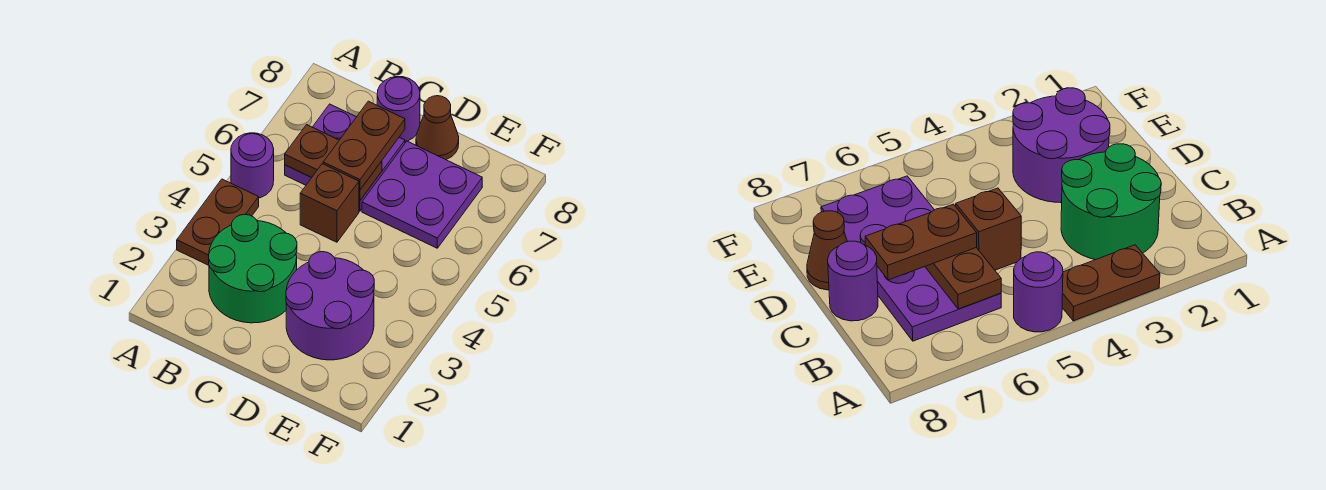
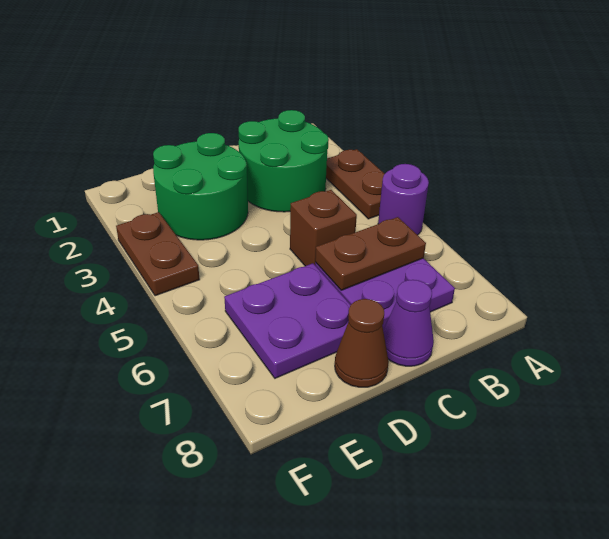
brown 1x2 plate [323,101,405,190] -> brown 1x2 plate moved to [116,212,200,296]
purple 1x1 round brick [377,77,420,142] -> purple 1x1 cone [383,280,434,366]
purple 2x2 round brick [286,252,374,360] -> green 2x2 round brick [153,133,248,240]

